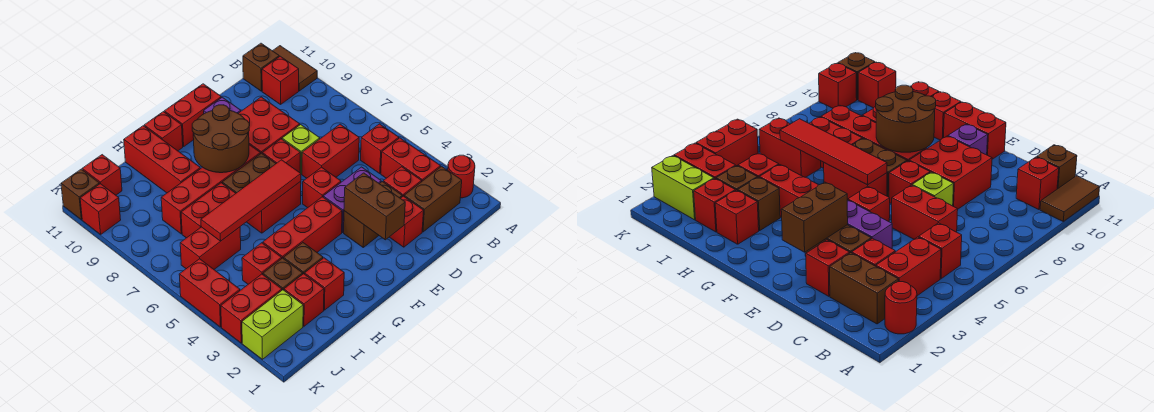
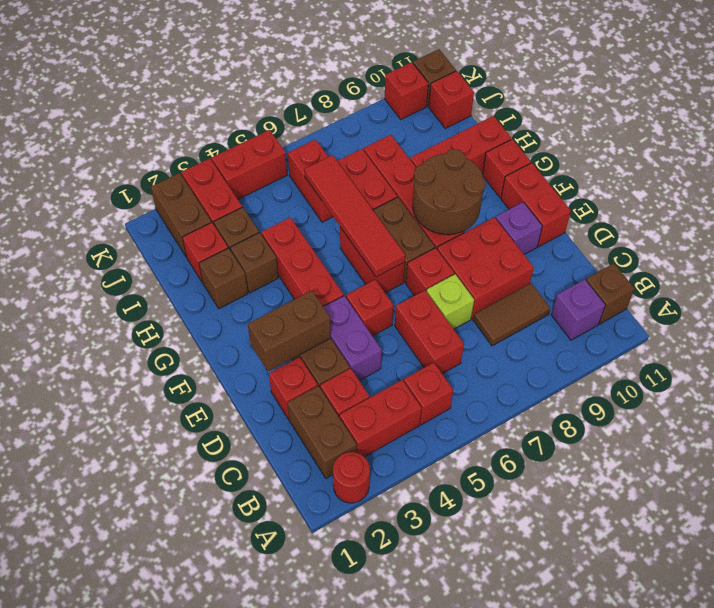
brown 1x2 tile [273,46,317,91] -> brown 1x2 tile moved to [473,283,551,346]
red 1x1 brick [262,56,299,104] -> purple 1x1 brick [551,279,605,340]
red 1x1 brick [305,258,344,310] -> brown 1x1 brick [199,248,248,309]
red 1x1 brick [242,243,282,284] -> none
lime 1x2 brick [242,290,303,359] -> brown 1x2 brick [151,173,211,257]

